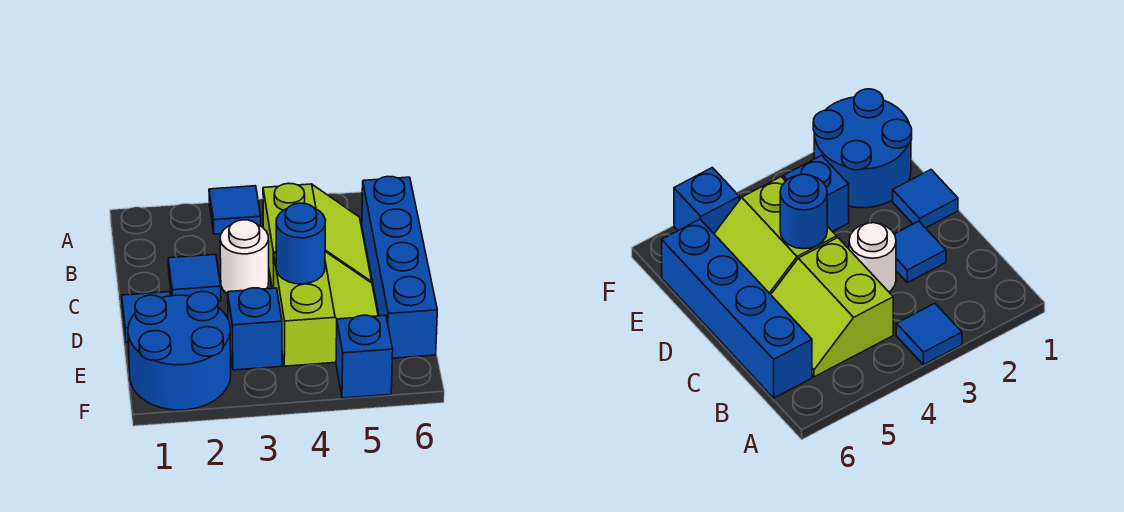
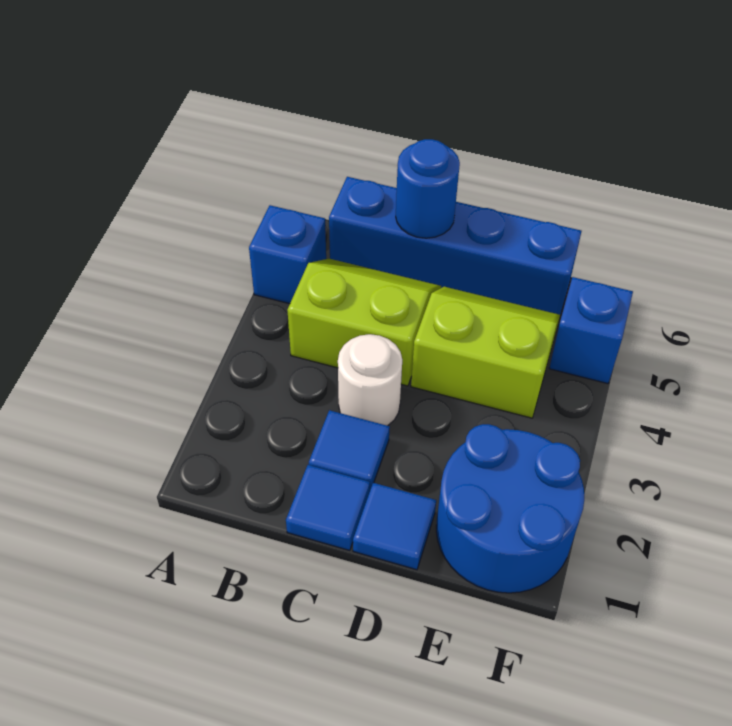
blue 1x1 tile [209,186,261,234] -> blue 1x1 tile moved to [286,465,370,551]
blue 1x1 round brick [276,203,325,284] -> blue 1x1 round brick moved to [396,139,460,238]
blue 1x1 brick [228,288,282,370] -> blue 1x1 brick moved to [249,205,326,304]

